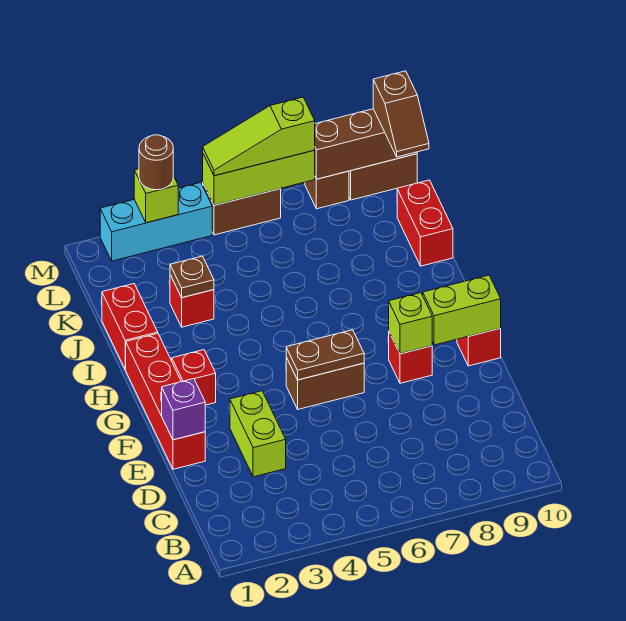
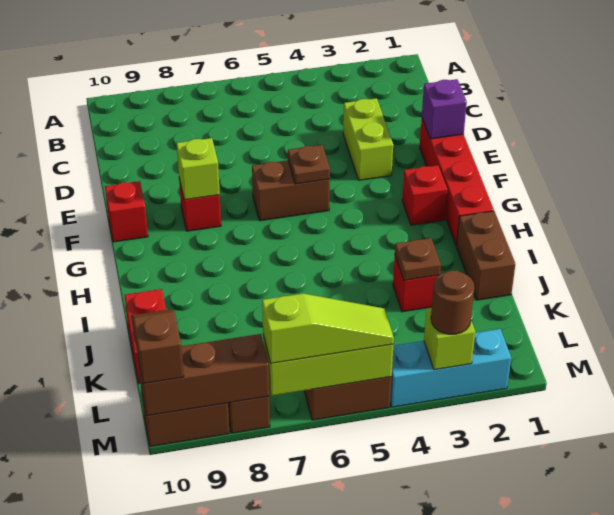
brown 1x2 plate [286,330,364,380] -> brown 1x1 plate [288,145,330,184]
lime 1x2 brick [423,275,501,345] -> none
red 1x2 brick [102,284,158,369] -> brown 1x2 brick [457,211,515,300]

